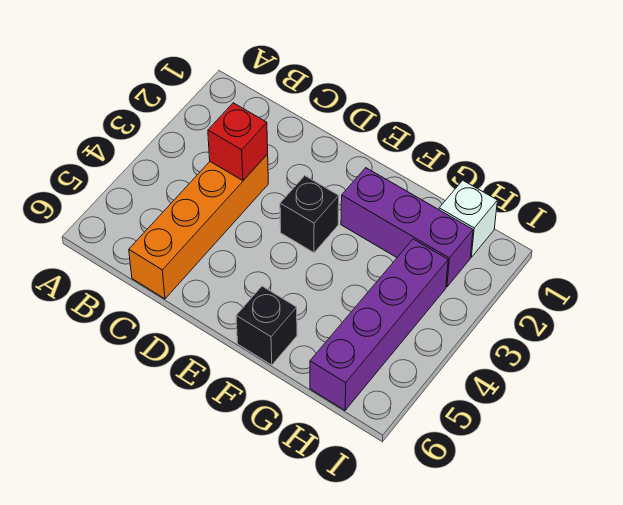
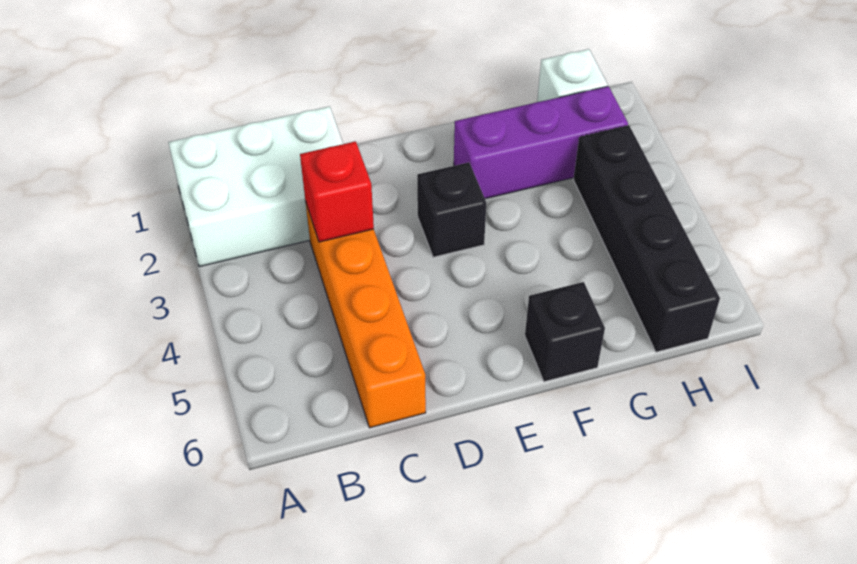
none -> white 2x3 brick [168,106,343,267]
purple 1x4 brick [310,239,448,410] -> black 1x4 brick [573,125,720,352]

